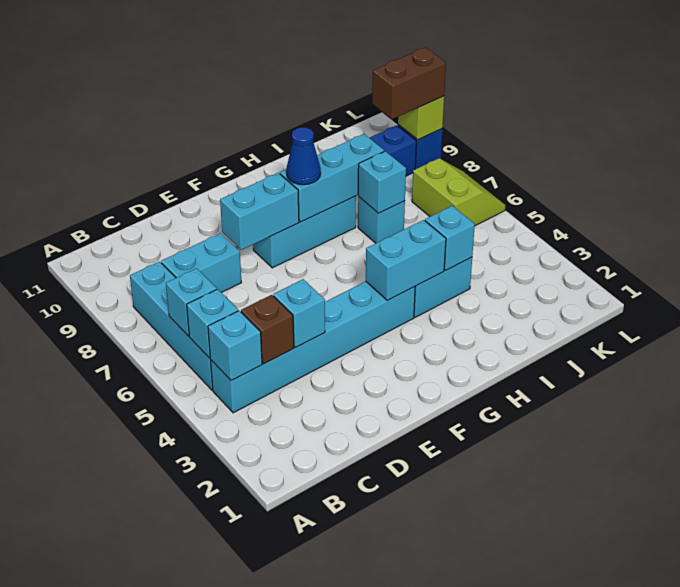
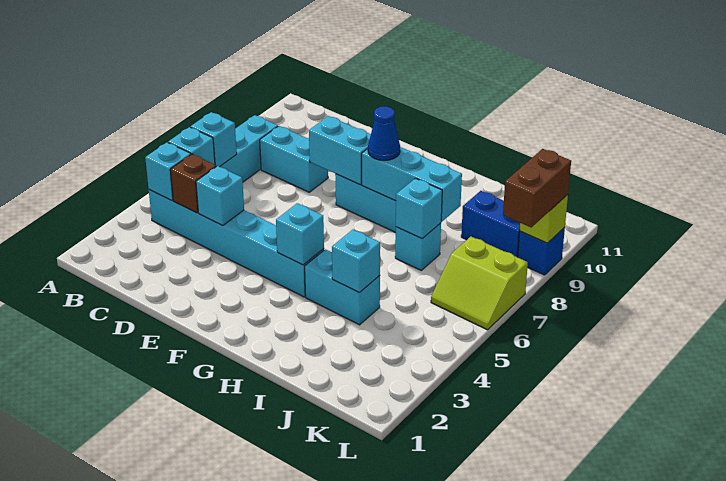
cyan 1x2 brick [366,220,446,300] -> cyan 1x1 brick [276,203,324,265]
lime 2x2 slope [412,158,505,226] -> lime 2x2 slope turned to [431,237,528,330]
brown 1x2 brick [372,48,446,119] -> brown 1x2 brick turned to [503,149,571,227]

